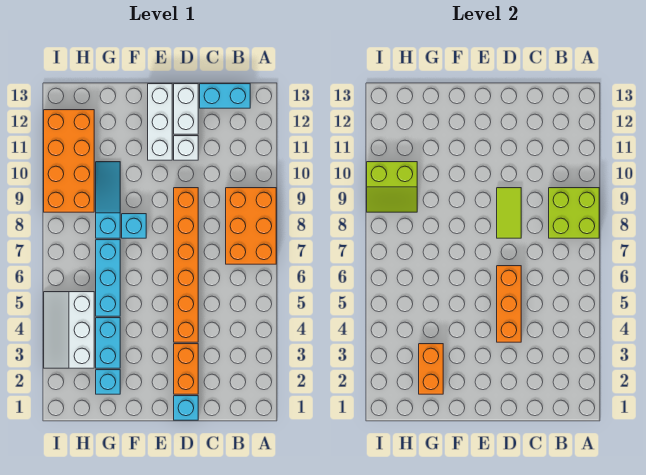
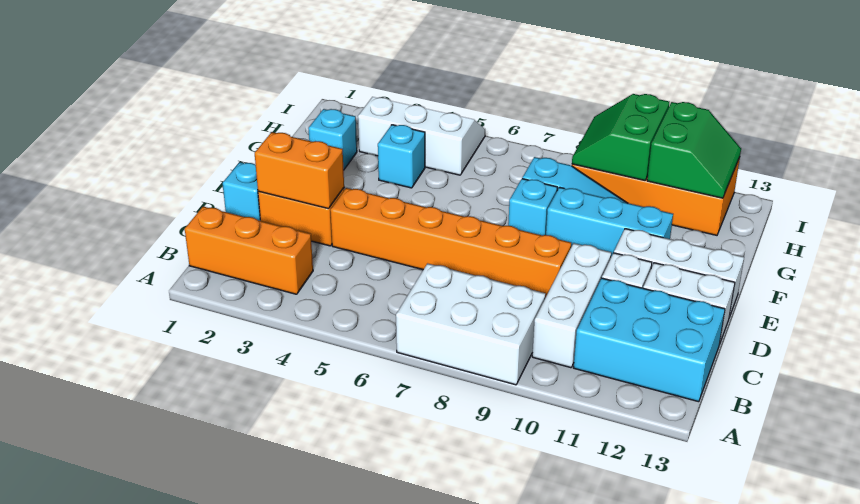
orange 2x3 brick [226,188,276,264] -> white 2x3 brick [396,263,546,385]
lime 2x2 brick [549,188,599,238] -> none
none -> white 1x3 brick [532,243,611,368]
cyan 1x2 brick [200,84,250,108] -> cyan 2x3 brick [574,278,725,402]
orange 1x3 brick [497,266,521,342] -> orange 1x3 brick moved to [185,207,313,294]
lime 1x2 tile [497,188,521,238] -> none
orange 1x2 brick [419,344,443,394] -> orange 1x2 brick moved to [255,132,344,209]
cyan 1x2 brick [96,318,120,368] -> cyan 1x1 brick [378,125,425,188]
cyan 1x3 brick [96,240,120,316] -> cyan 1x3 brick moved to [546,187,673,257]
lime 2x2 slope [367,162,417,212] -> green 2x2 slope [572,94,669,180]
none -> green 2x2 slope [647,102,741,198]

